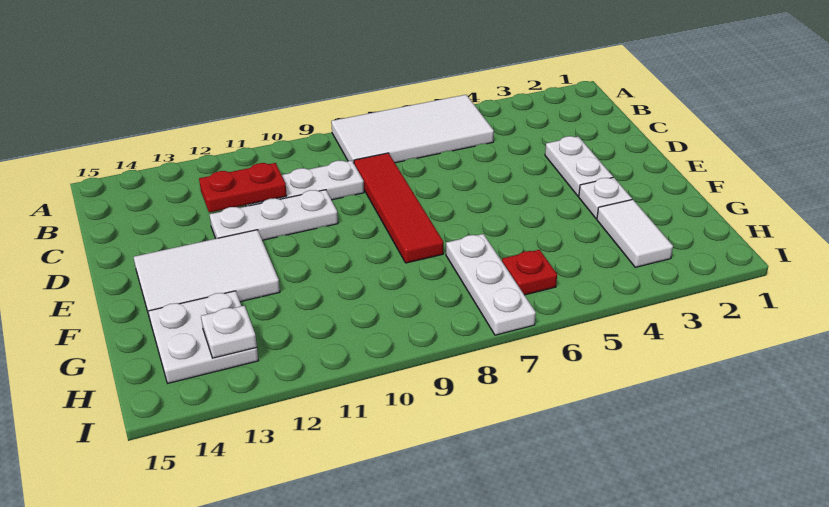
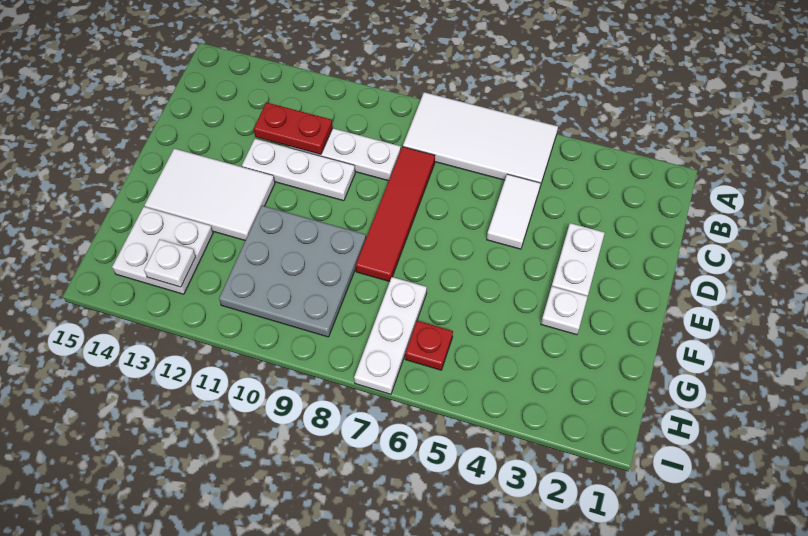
none -> grey 3x3 plate [219,206,366,337]
white 1x2 tile [597,200,673,267] -> white 1x2 tile moved to [487,174,541,249]

